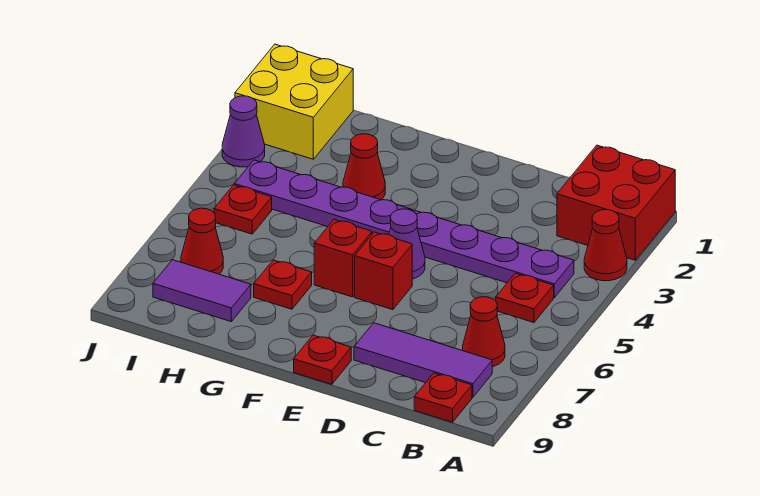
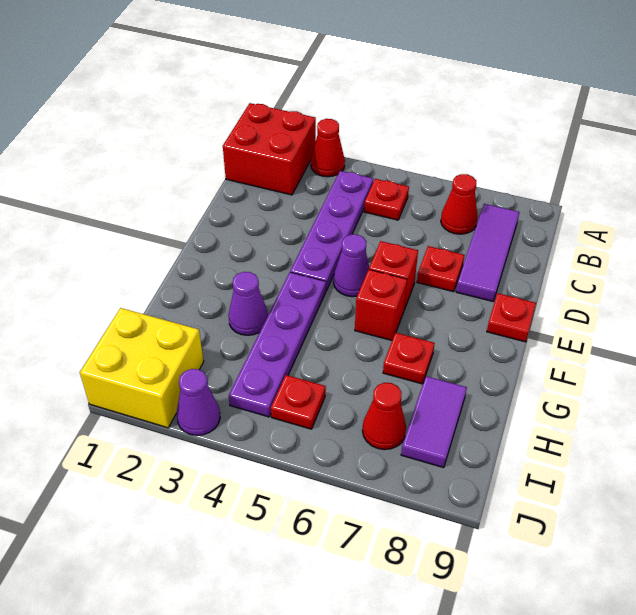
red 1x1 plate [414,373,472,422] -> red 1x1 plate moved to [417,246,464,292]
red 1x1 cone [343,134,385,200] -> purple 1x1 cone [228,272,268,335]

